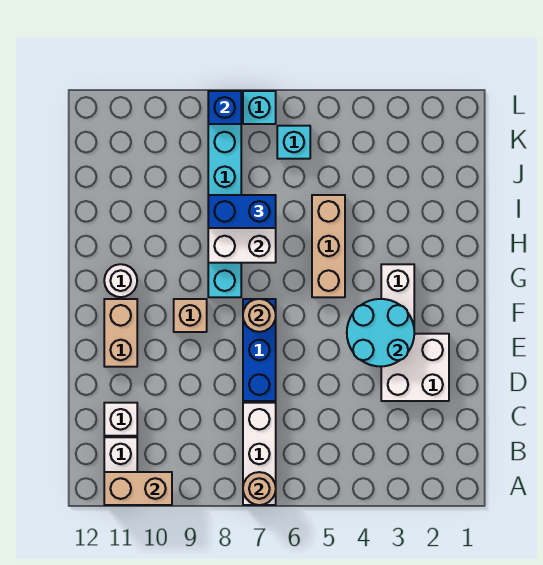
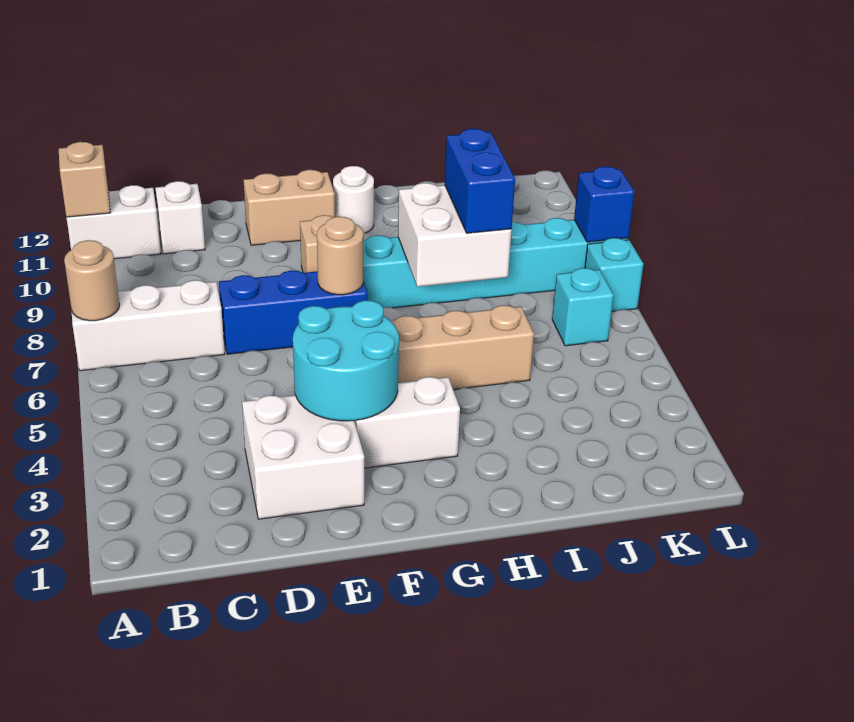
tan 1x2 brick [104,472,172,505] -> tan 1x1 brick [59,142,110,217]

